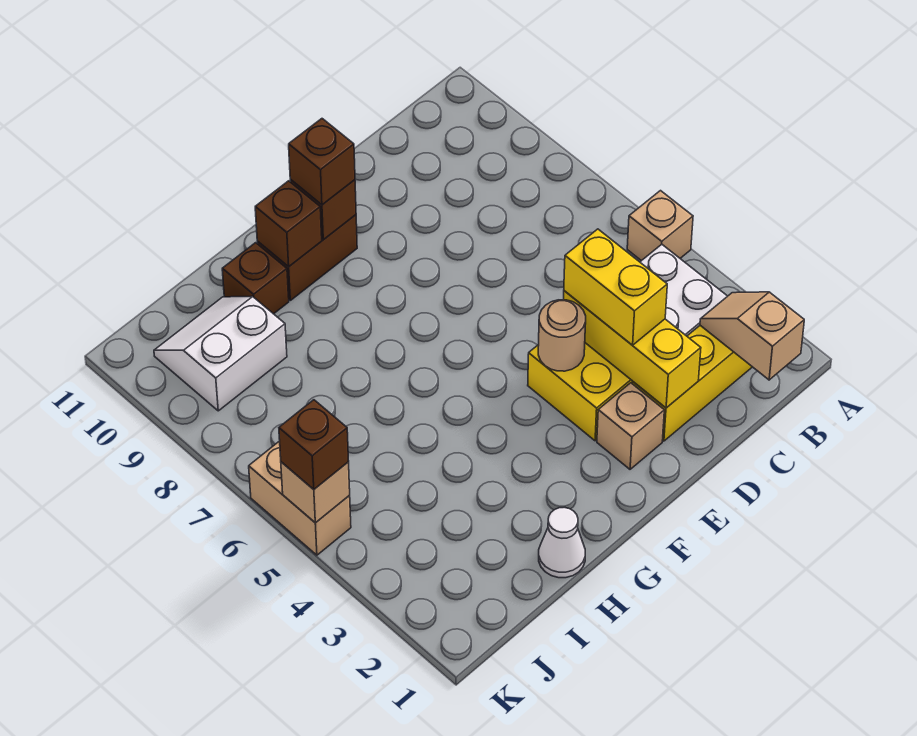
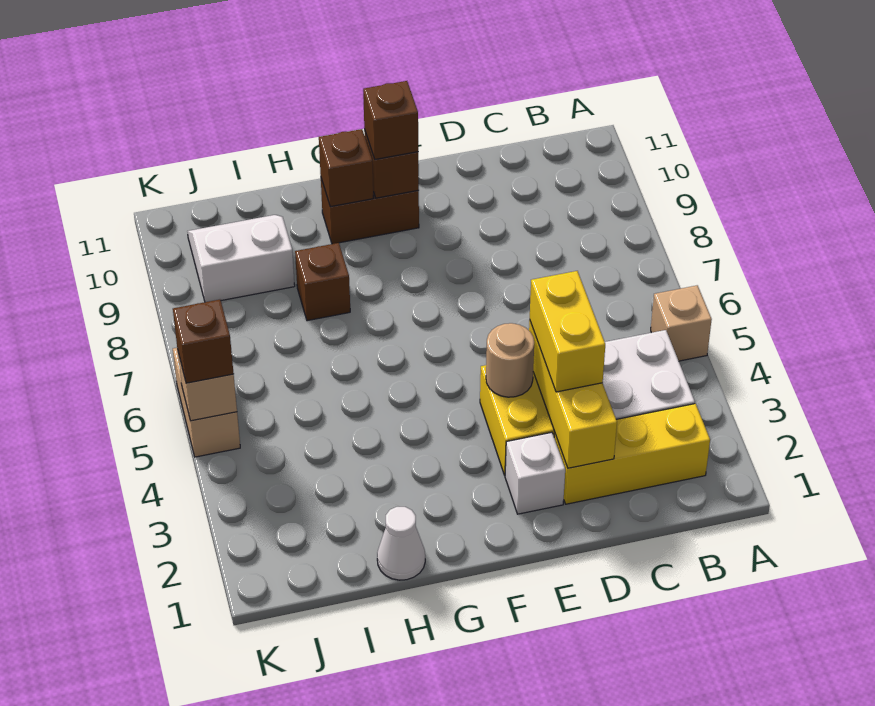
tan 1x2 slope [700,292,804,380] -> none
tan 1x1 brick [597,383,664,469] -> white 1x1 brick [505,432,565,514]
brown 1x1 brick [222,243,289,314] -> brown 1x1 brick moved to [295,243,350,321]

